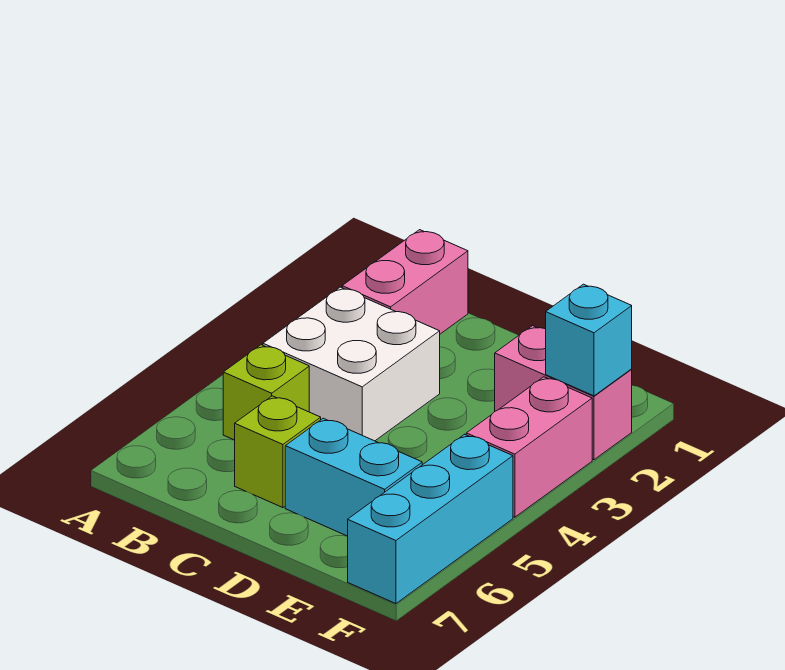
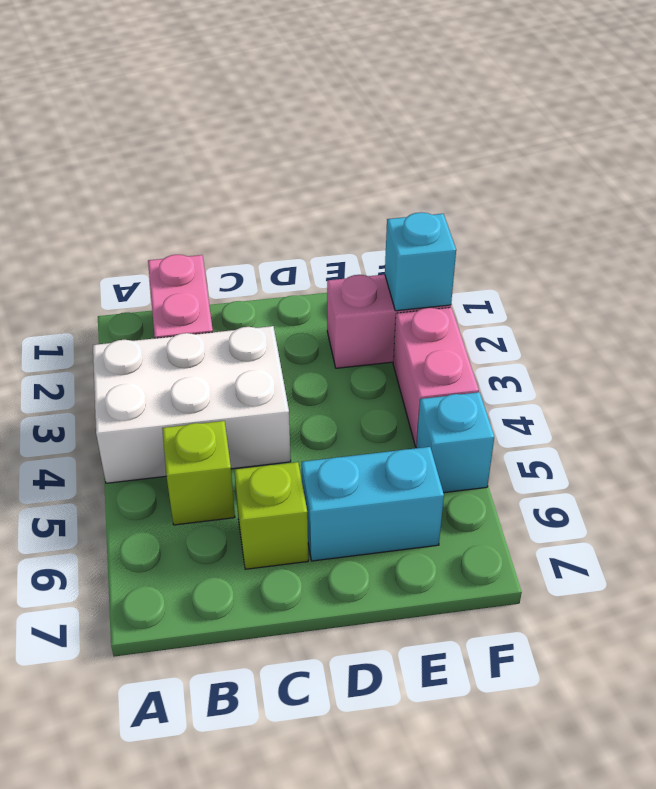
white 2x2 brick [263,287,440,441] -> white 2x3 brick [93,326,291,483]
cyan 1x3 brick [348,434,513,604] -> cyan 1x1 brick [416,392,494,493]

